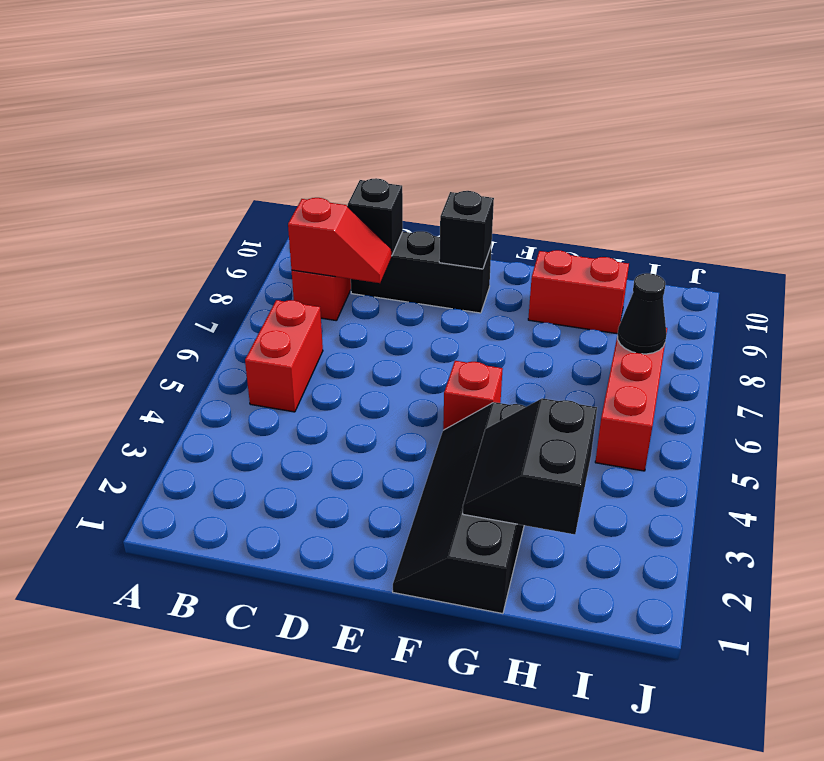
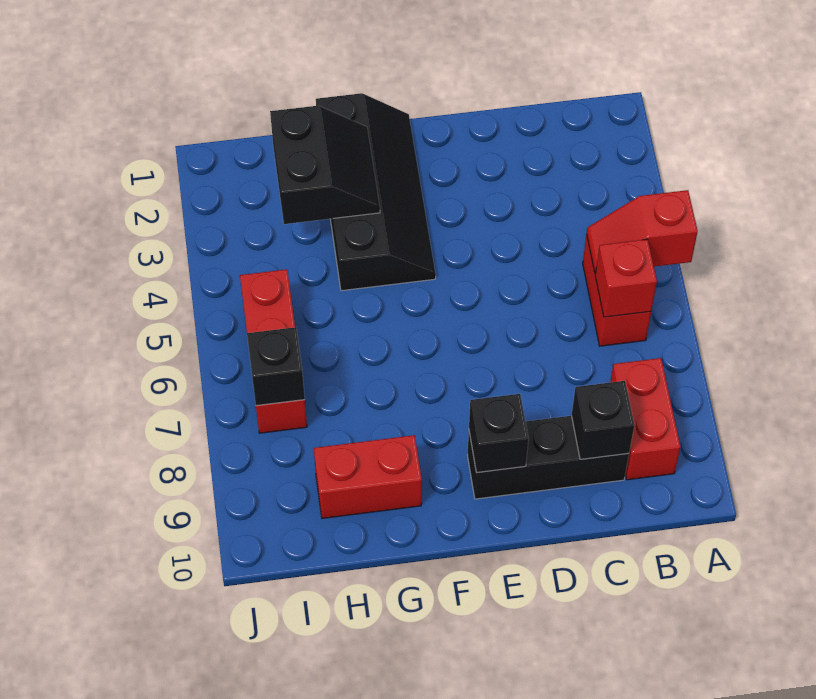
red 1x2 slope [288,198,391,283] -> red 1x2 slope moved to [587,190,698,274]
red 1x1 brick [443,361,503,430] -> red 1x1 brick moved to [595,239,657,317]
black 1x1 cone [617,273,667,354] -> black 1x1 brick [247,327,305,406]

